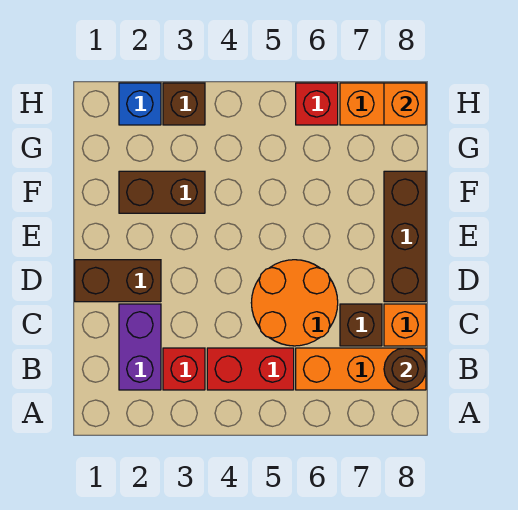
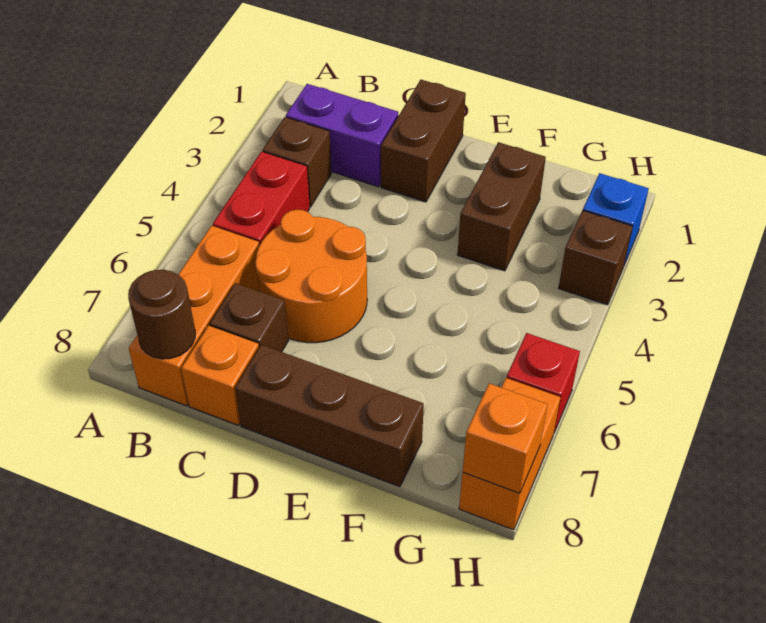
red 1x1 brick [163,348,205,390] -> brown 1x1 brick [262,117,331,207]

